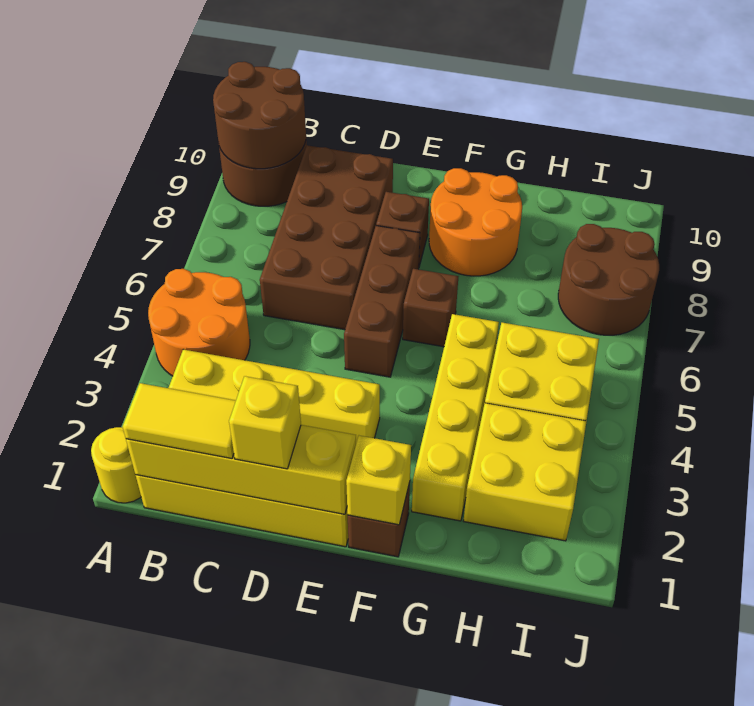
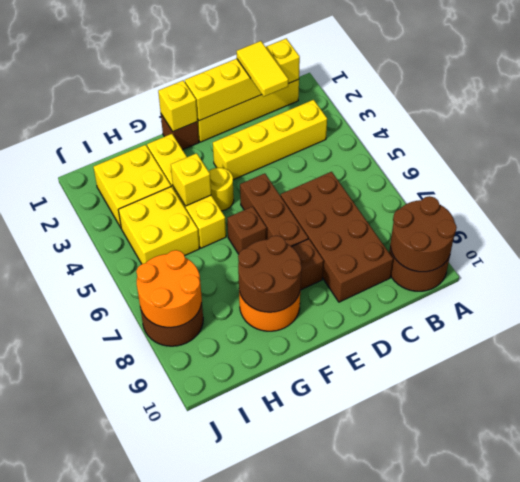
yellow 1x1 round brick [91,427,141,503] -> yellow 1x1 round brick moved to [209,168,234,211]
orange 2x2 round brick [148,269,250,376] -> orange 2x2 round brick moved to [136,250,202,327]
yellow 1x2 tile [123,383,236,458] -> yellow 1x2 tile turned to [237,41,289,96]
yellow 1x1 brick [229,376,301,469] -> yellow 1x1 brick moved to [171,153,211,206]
none -> brown 2x2 round brick [238,236,302,312]

